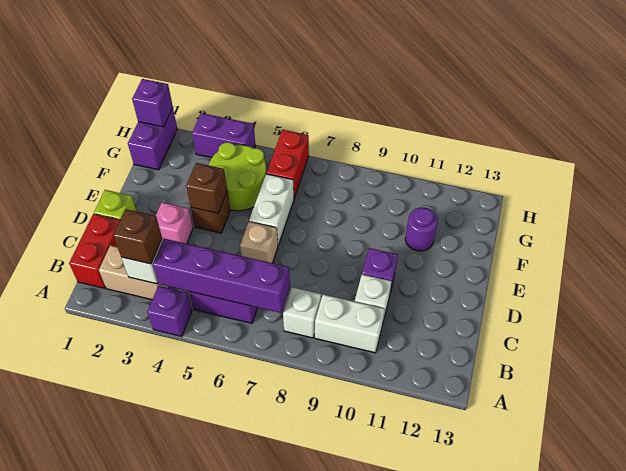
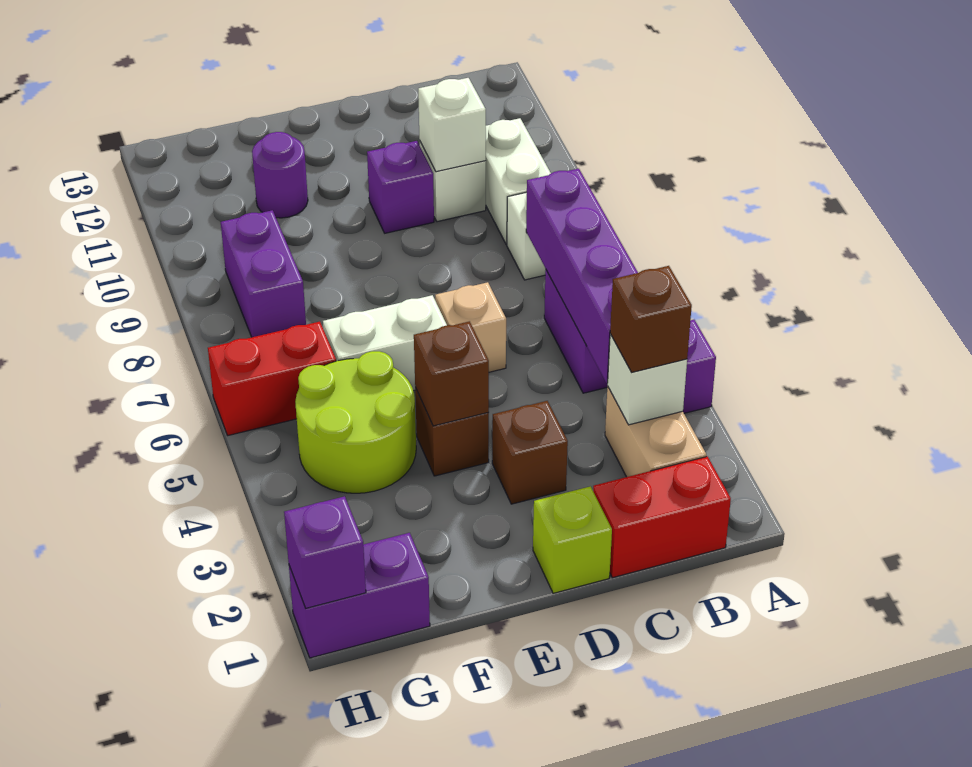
none -> white 1x1 brick [418,78,486,172]
pink 1x1 brick [156,202,193,244] -> brown 1x1 brick [492,401,568,504]
purple 1x2 brick [192,113,255,158] -> purple 1x2 brick moved to [221,210,306,337]

